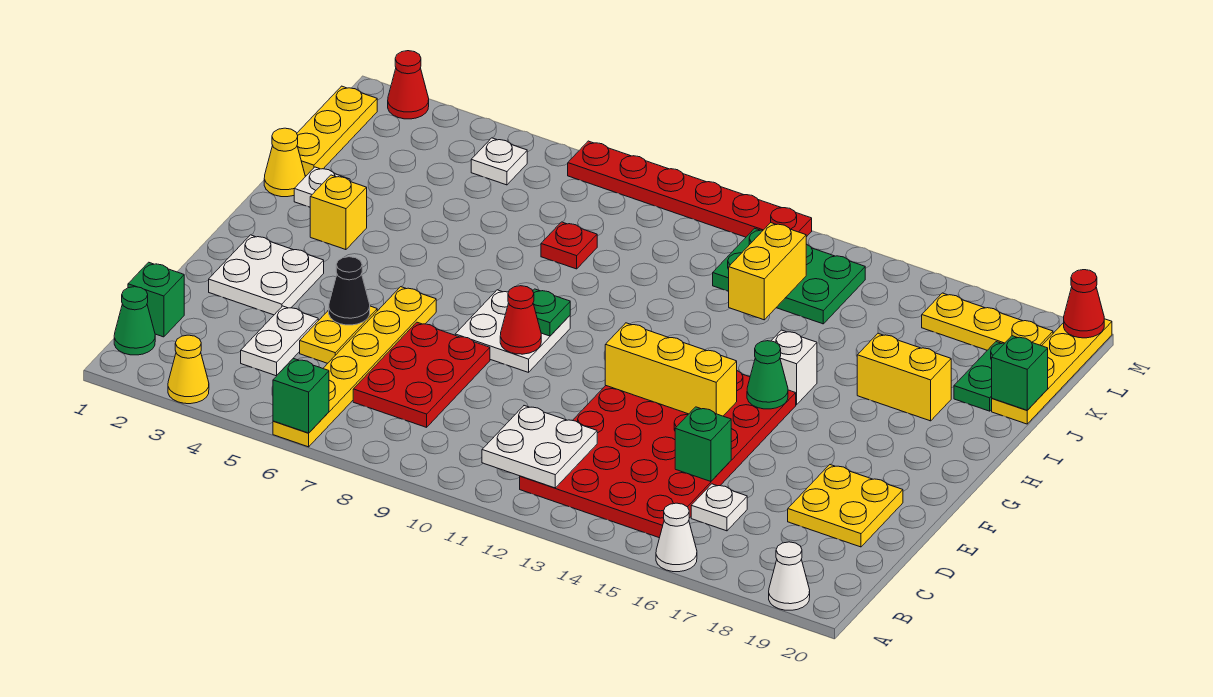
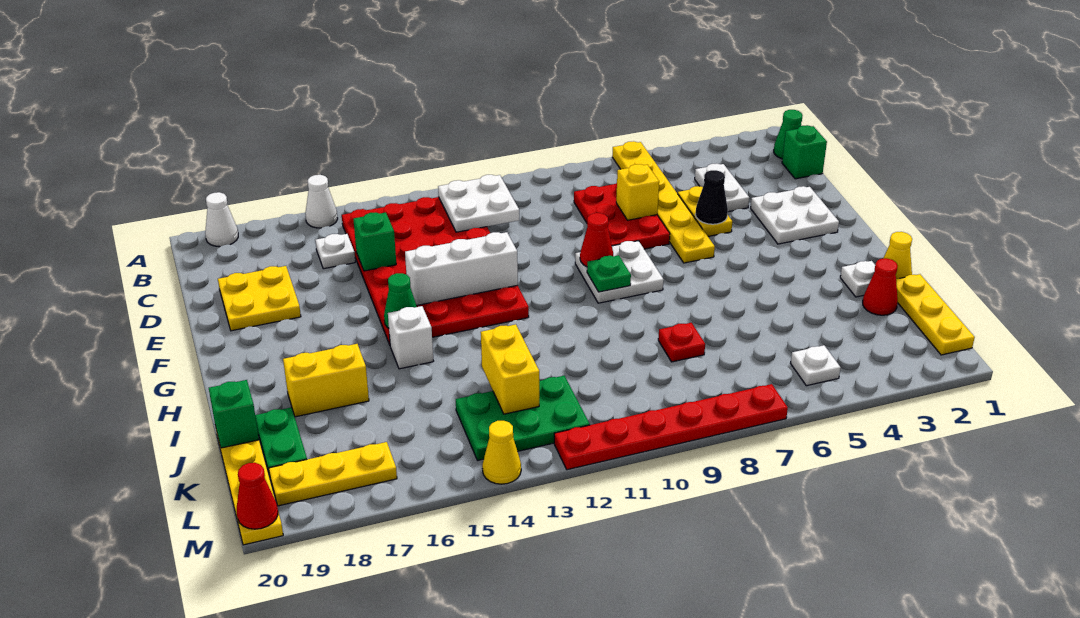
yellow 1x1 cone [168,335,209,404] -> yellow 1x1 cone moved to [482,421,521,484]
green 1x1 brick [273,358,329,433] -> none
yellow 1x3 brick [605,323,737,416] -> white 1x3 brick [405,232,518,305]
yellow 1x1 brick [310,175,367,250] -> yellow 1x1 brick moved to [616,164,659,220]
red 1x1 cone [388,51,429,119] -> red 1x1 cone moved to [863,258,898,315]

